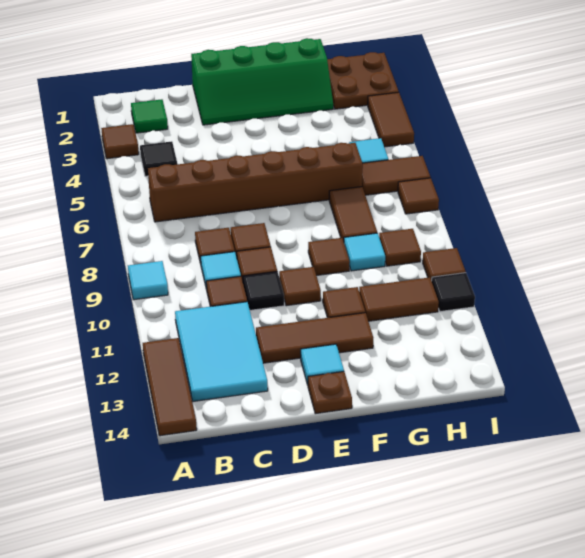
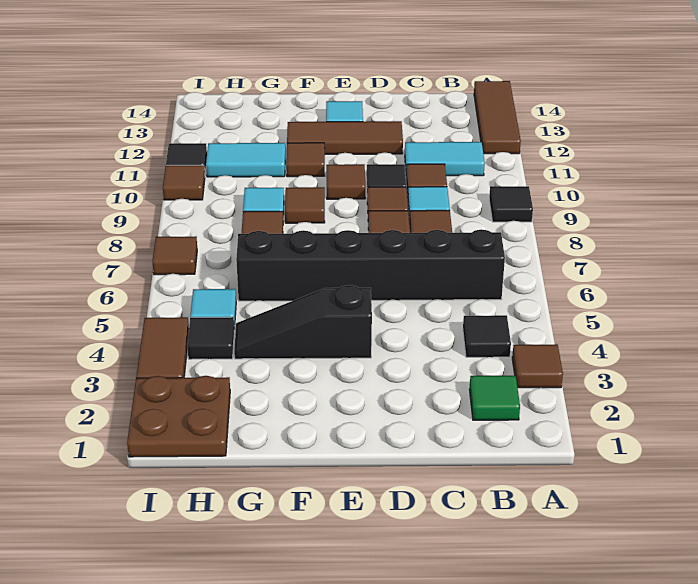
cyan 1x1 tile [128,261,168,300] -> black 1x1 tile [489,186,533,222]
brown 1x6 brick [148,143,363,222] -> black 1x6 brick [236,229,505,301]
cyan 2x3 tile [175,302,268,402] -> cyan 1x2 tile [405,142,485,176]
green 2x4 slope [191,38,333,125] -> none
none -> black 1x3 slope [234,285,372,359]
brown 1x1 plate [308,372,352,414] -> none
brown 1x2 tile [359,277,439,321] -> cyan 1x2 tile [206,143,285,177]
none -> black 1x1 tile [187,317,234,359]
brown 1x2 tile [362,156,430,195] -> none
brown 1x1 tile [379,229,421,266] -> none

